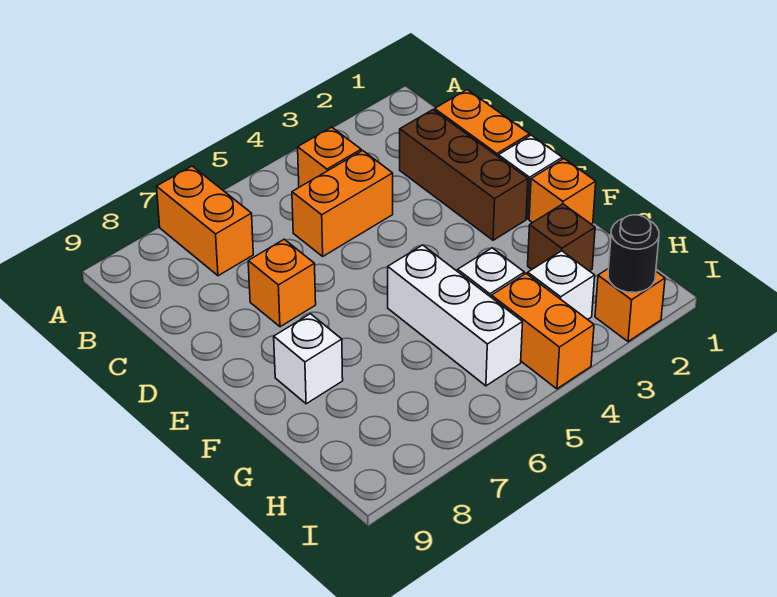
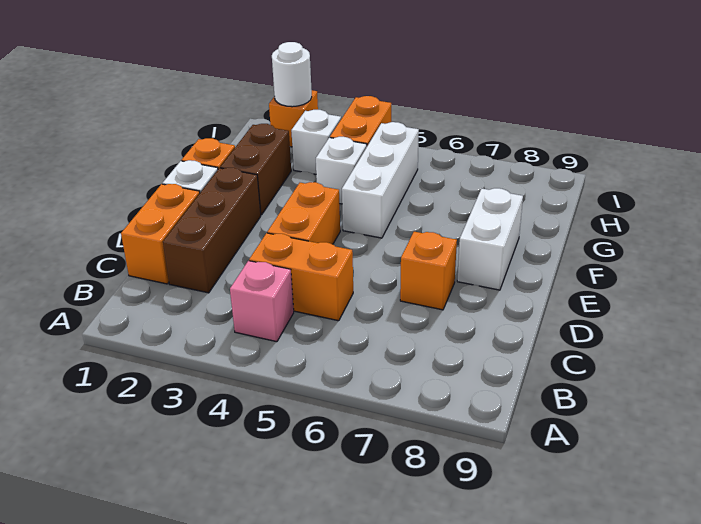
orange 1x2 brick [156,166,253,276] -> orange 1x2 brick moved to [267,182,340,244]
orange 1x1 brick [298,127,361,187] -> pink 1x1 brick [230,261,294,342]
white 1x1 brick [274,314,343,404] -> white 1x2 brick [457,188,523,290]
brown 1x1 brick [528,204,595,271] -> brown 1x2 brick [220,124,291,215]
black 1x1 round brick [608,215,659,293] -> white 1x1 round brick [272,42,312,107]

